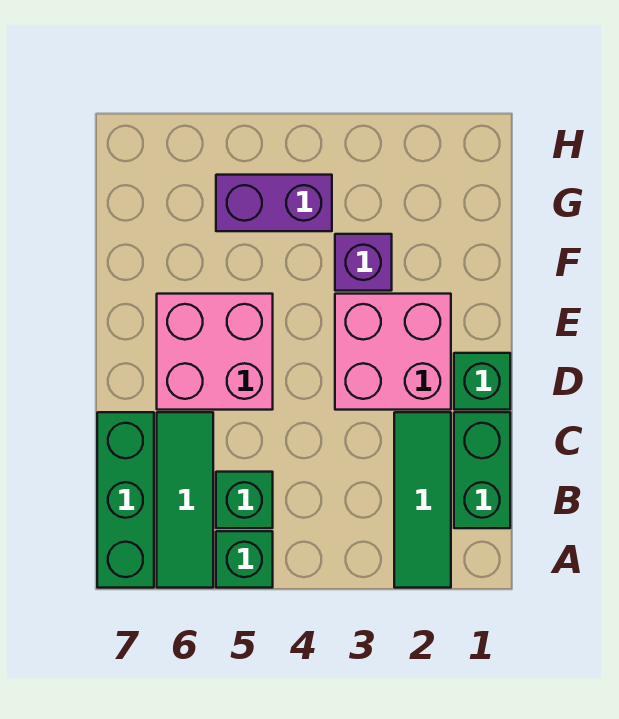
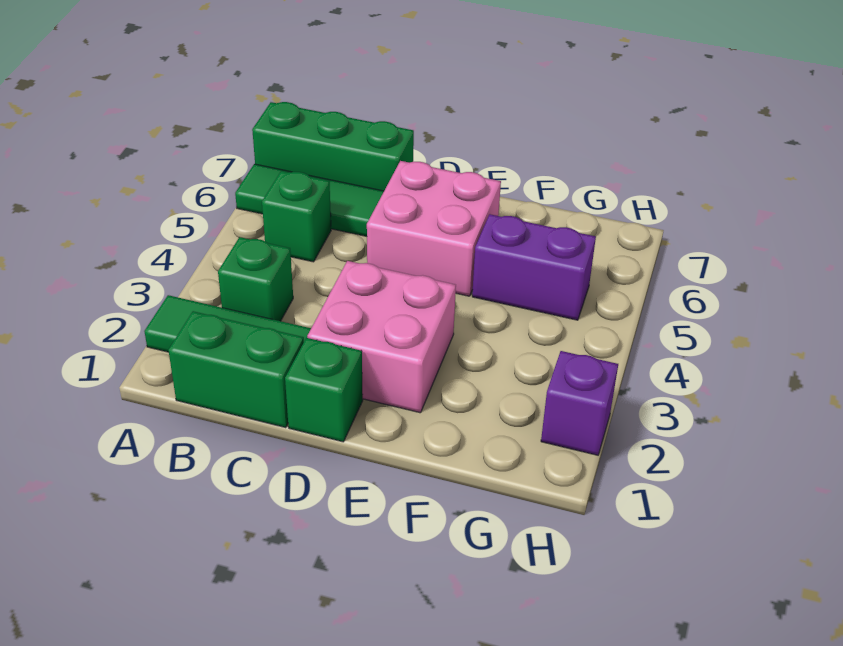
green 1x1 brick [216,531,273,588] -> green 1x1 brick moved to [218,237,293,321]
purple 1x1 brick [335,234,392,291] -> purple 1x1 brick moved to [541,351,618,455]
purple 1x2 brick [216,175,332,231] -> purple 1x2 brick turned to [472,214,596,320]

